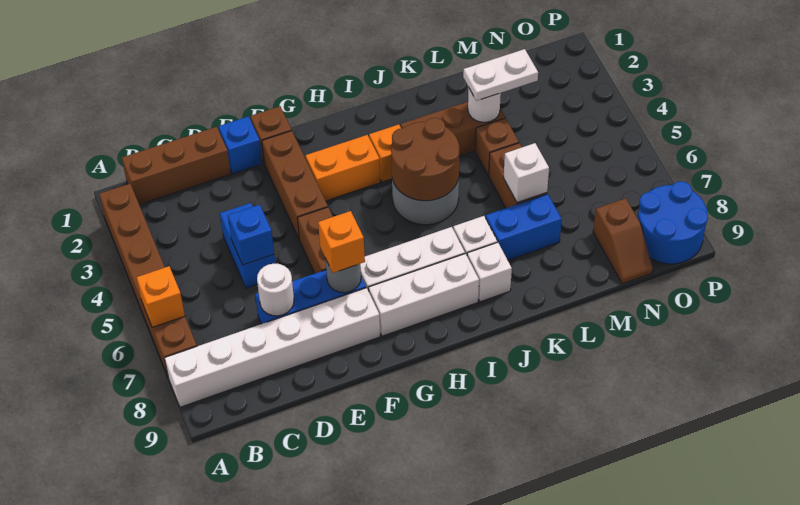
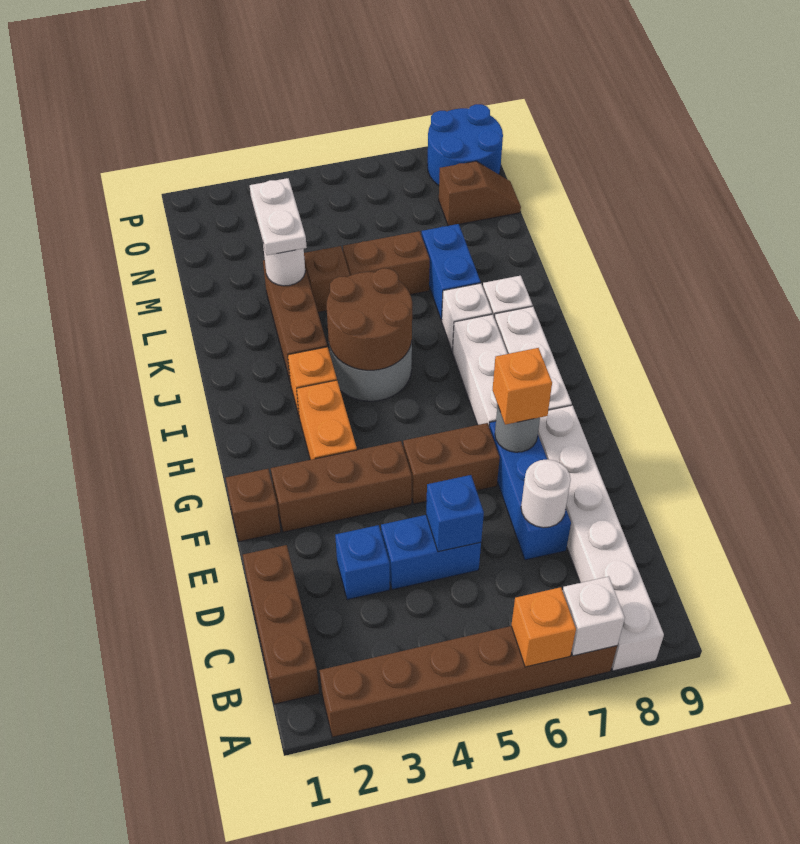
blue 1x1 brick [218,116,262,174] -> blue 1x1 brick moved to [335,525,390,600]
white 1x1 brick [504,143,549,203] -> white 1x1 brick moved to [563,576,625,656]

